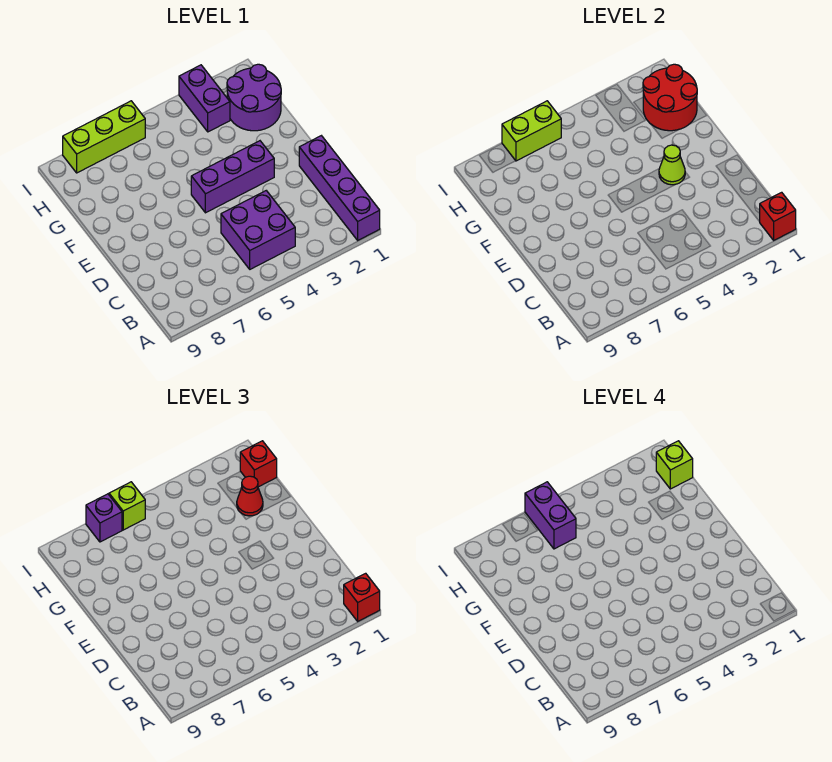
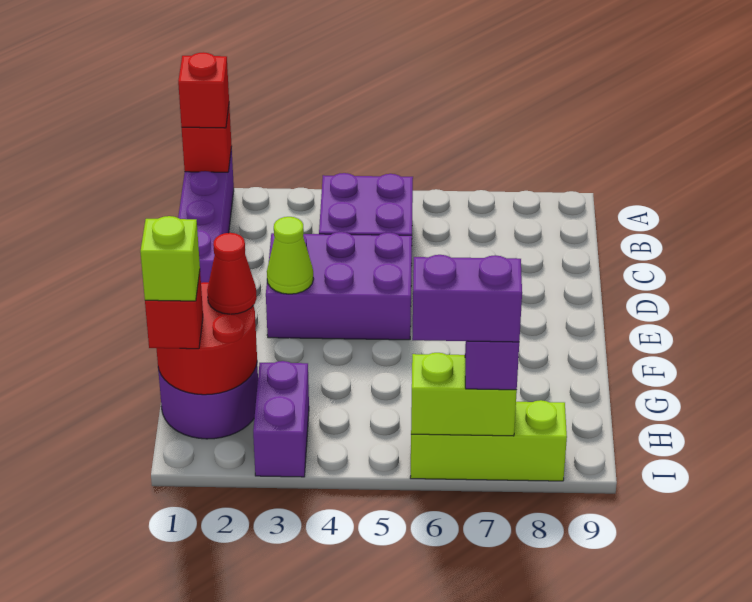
purple 1x3 brick [191,141,274,213] -> purple 2x3 brick [266,232,412,340]
purple 1x2 brick [525,482,576,549] -> purple 1x2 brick turned to [412,255,522,342]
lime 1x1 brick [109,482,145,530] -> none

